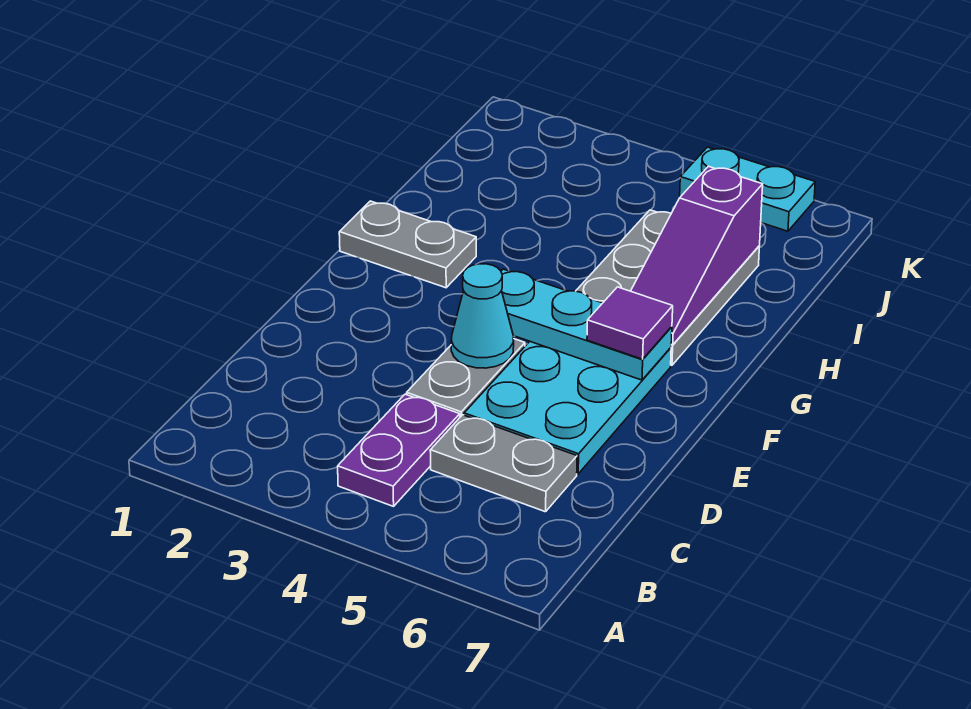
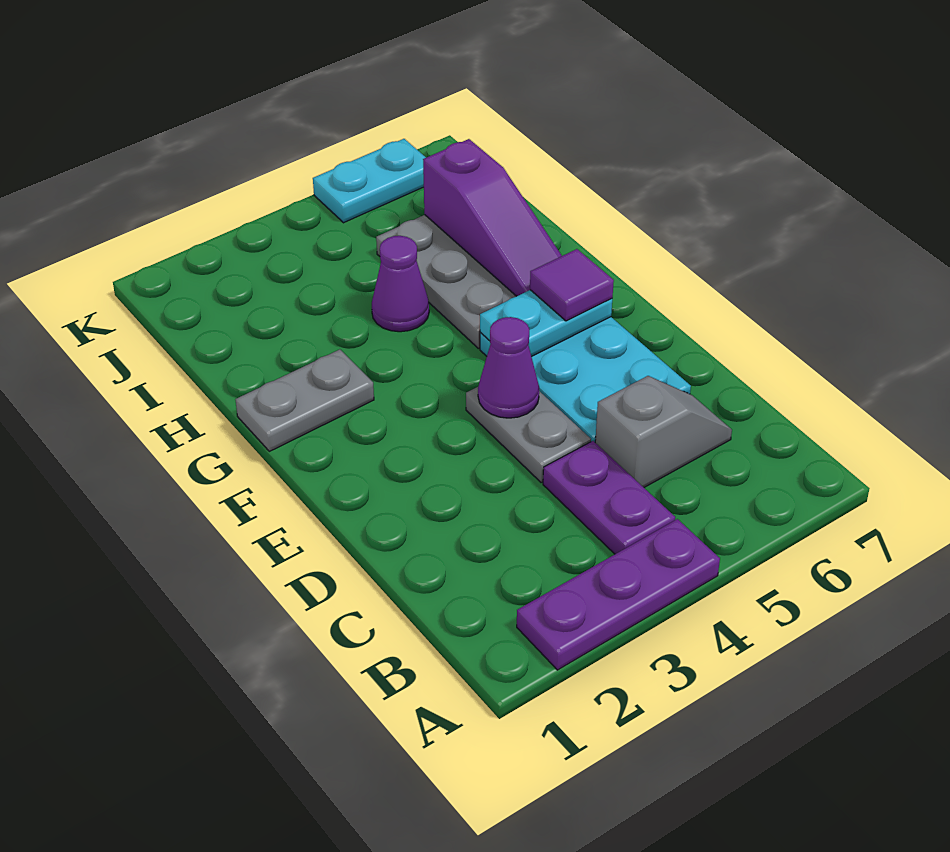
none -> purple 1x3 plate [517,519,720,670]
grey 1x2 plate [430,415,577,512] -> grey 1x2 slope [595,376,732,487]
cyan 1x1 cone [451,264,514,368] -> purple 1x1 cone [478,317,539,418]
cyan 1x3 plate [501,269,672,380] -> cyan 1x2 plate [480,290,612,357]
none -> purple 1x1 cone [372,236,429,332]

